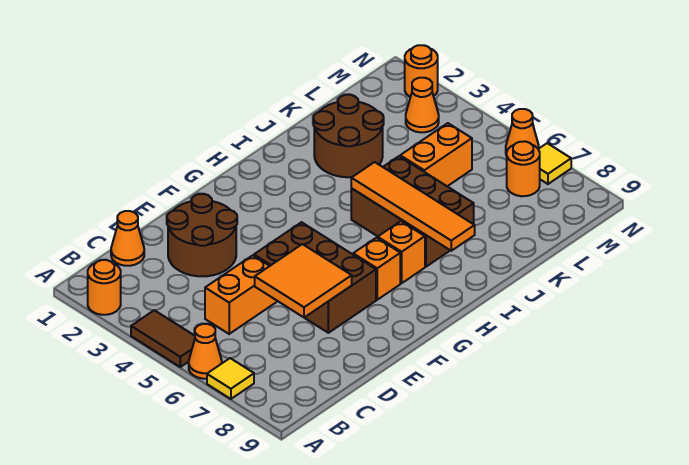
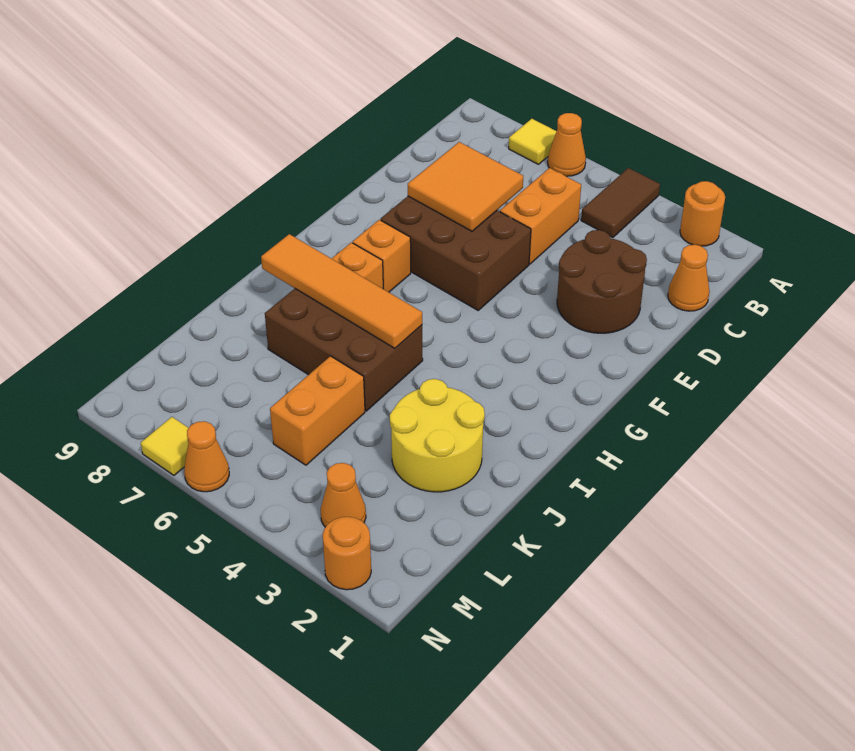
brown 1x2 tile [131,310,195,367] -> brown 1x2 tile turned to [581,168,660,238]
brown 2x2 round brick [313,95,384,177] -> yellow 2x2 round brick [390,379,485,492]
orange 1x1 round brick [507,141,540,196] -> none

